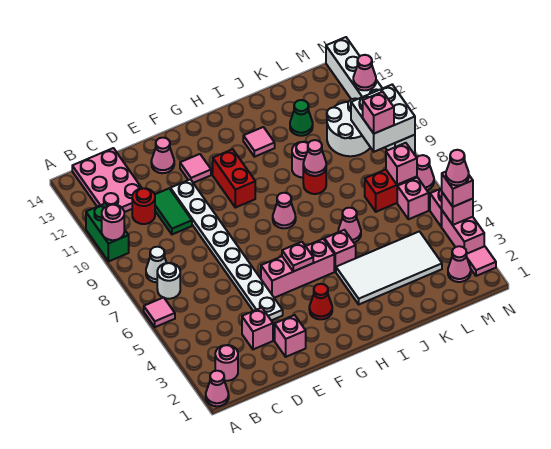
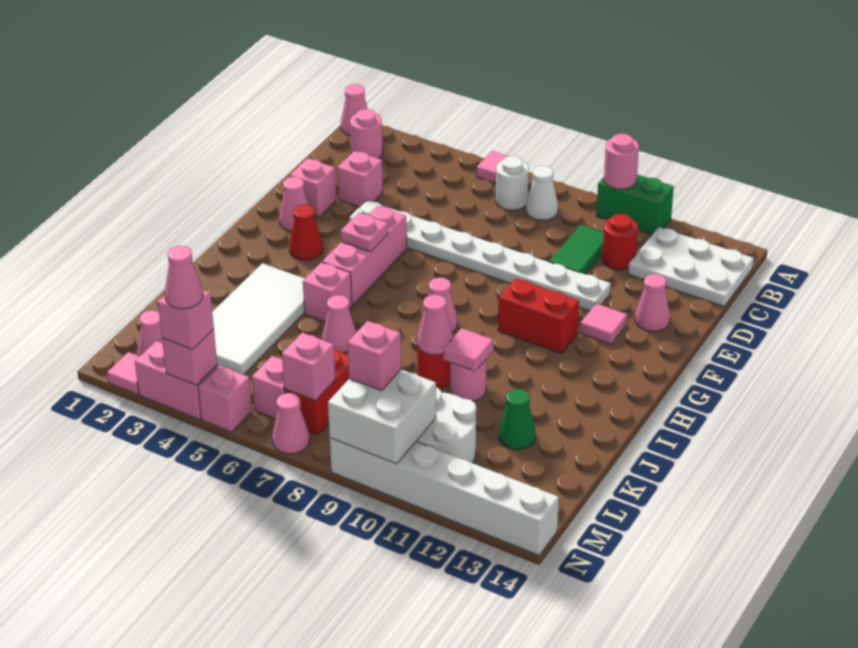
pink 2x3 plate [72,148,142,212] -> white 2x3 plate [628,227,754,306]
green 1x2 tile [155,188,192,234] -> green 1x2 tile turned to [549,225,604,274]
pink 1x1 tile [243,127,275,157] -> pink 1x1 tile moved to [443,328,493,371]
pink 1x1 cone [353,55,376,90] -> pink 1x1 cone moved to [279,177,308,231]

